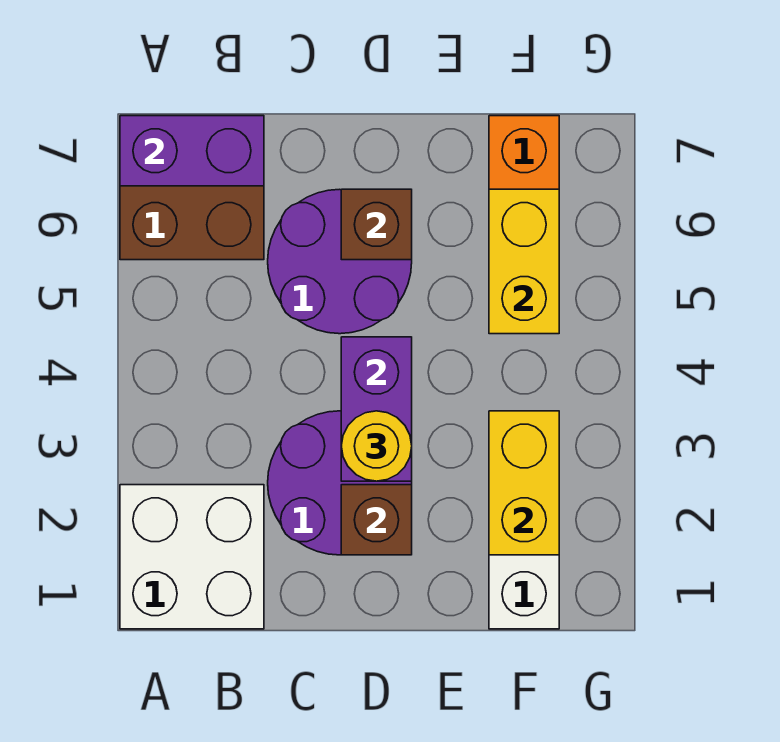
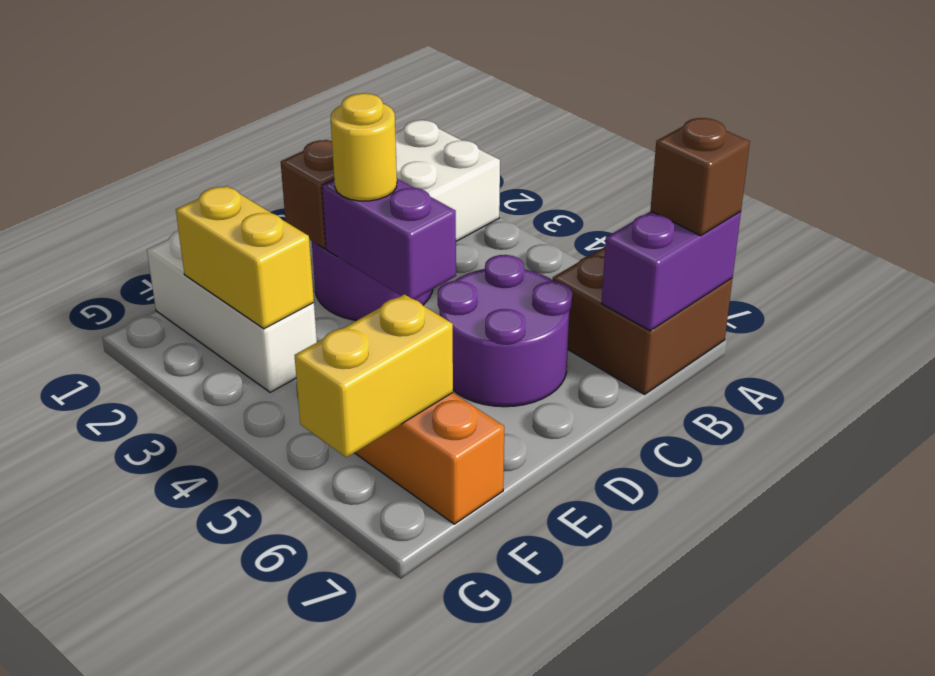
brown 1x1 brick [341,189,412,260] -> brown 1x1 brick moved to [650,118,750,236]
yellow 1x2 brick [489,189,559,334] -> yellow 1x2 brick turned to [295,294,453,457]

